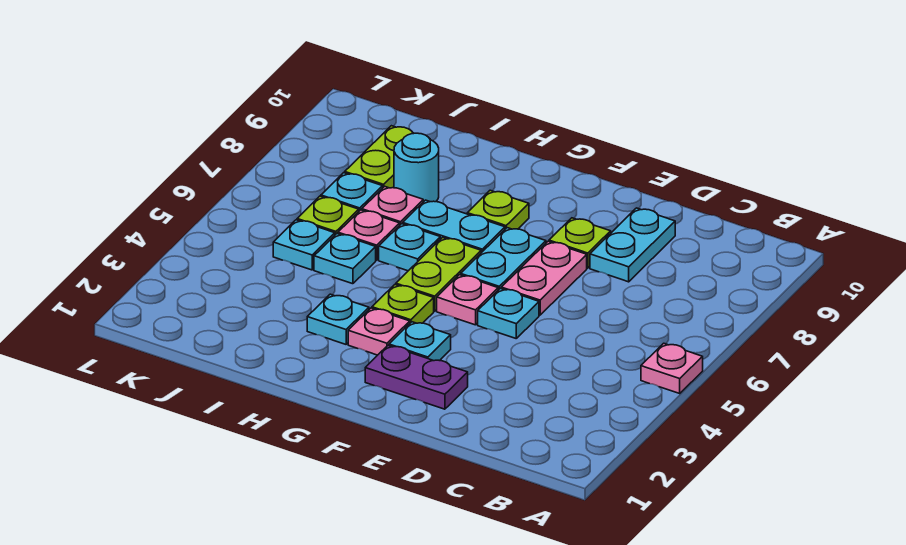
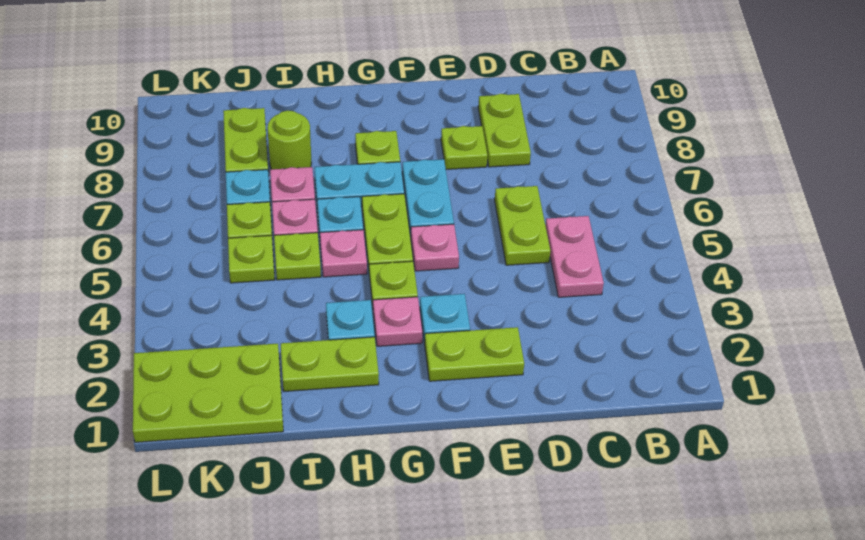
pink 1x1 plate [641,343,703,393] -> pink 1x1 plate moved to [320,230,367,277]
none -> lime 1x2 plate [495,186,550,265]
cyan 1x2 plate [590,208,675,282] -> lime 1x2 plate [478,94,531,167]
purple 1x2 plate [365,345,468,409] -> lime 1x2 plate [424,327,524,381]
cyan 1x1 plate [478,288,539,338] -> none
pink 1x2 plate [501,241,587,315] -> pink 1x2 plate moved to [545,216,604,297]
none -> lime 1x2 plate [281,337,379,391]
cyan 1x1 plate [314,234,376,284] -> lime 1x1 plate [274,233,321,280]
cyan 1x1 round brick [394,133,439,202] -> lime 1x1 round brick [267,110,312,169]
none -> lime 2x3 plate [133,344,283,442]
cyan 1x1 plate [273,220,335,270] -> lime 1x1 plate [228,235,275,283]

